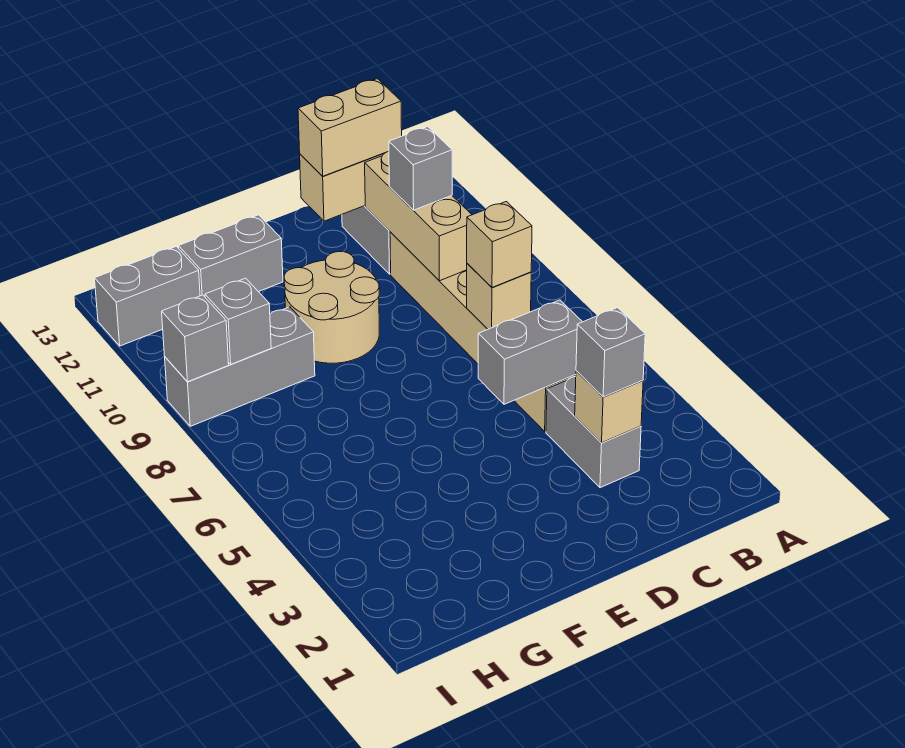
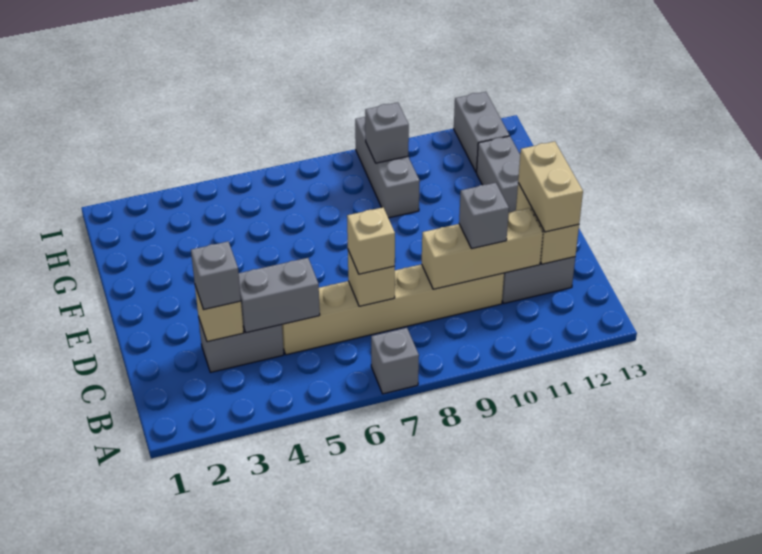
grey 1x2 brick [478,300,582,404] -> grey 1x2 brick turned to [239,258,320,333]
tan 2x2 round brick [284,251,379,363] -> none
grey 1x1 brick [162,295,229,382] -> grey 1x1 brick moved to [371,328,419,394]

